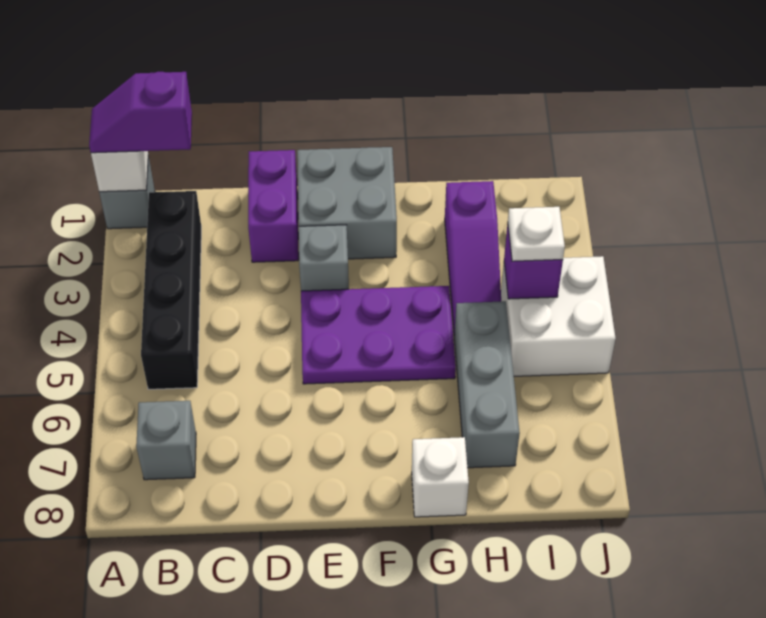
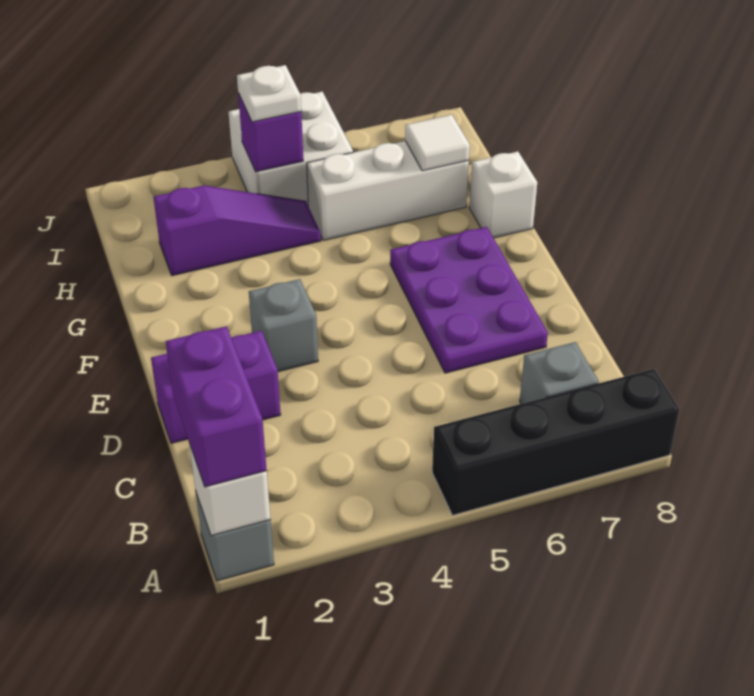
purple 1x2 slope [89,72,192,153] -> purple 1x2 brick [165,326,267,487]
black 1x4 brick [141,191,201,389] -> black 1x4 brick moved to [432,369,680,515]
grey 2x2 brick [297,147,397,259] -> none
purple 2x3 plate [301,286,456,384] -> purple 2x3 plate moved to [390,227,548,373]
grey 1x3 brick [454,301,520,468] -> white 1x3 brick [307,141,469,240]
none -> white 1x1 tile [405,115,470,171]

